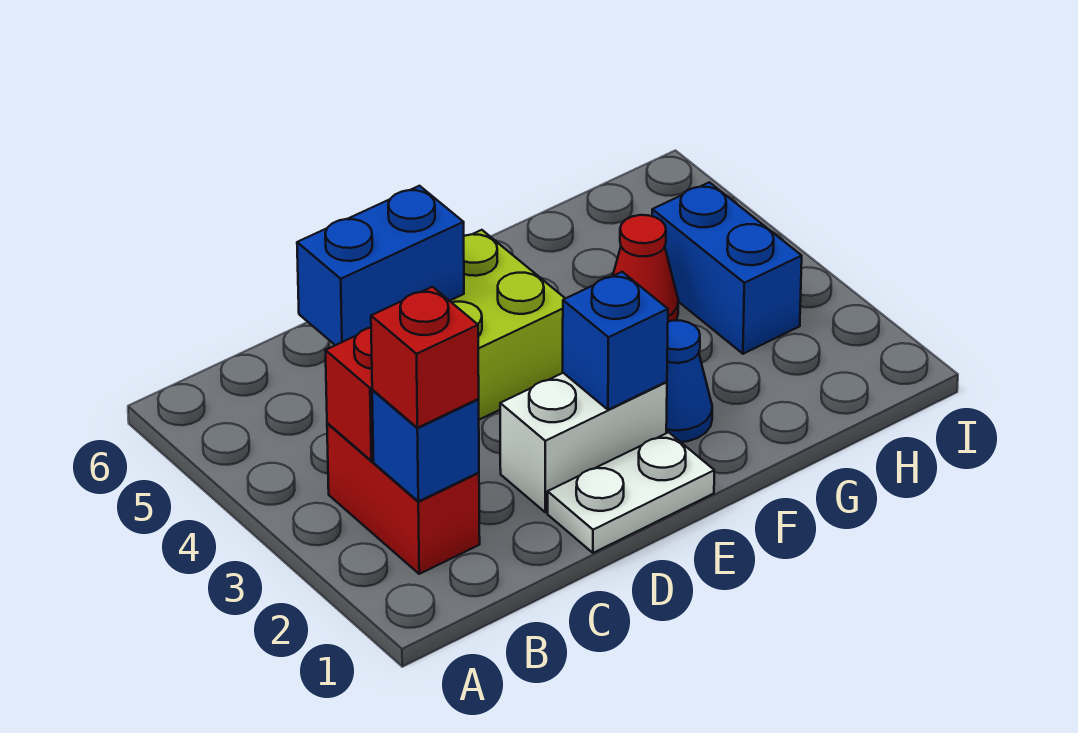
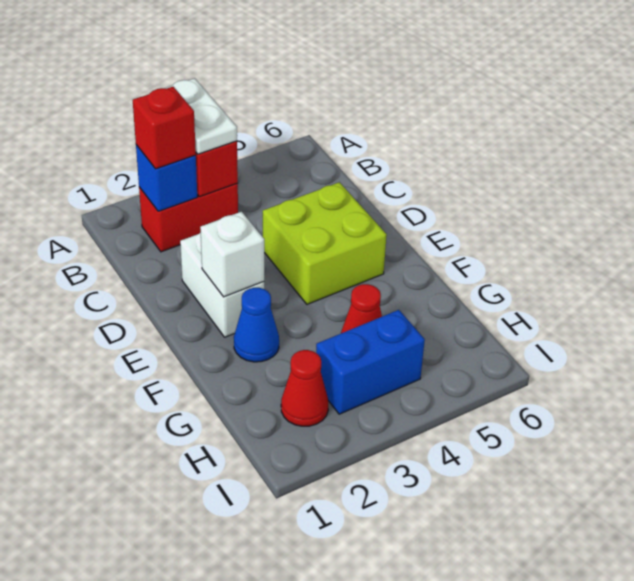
blue 1x2 brick [297,186,464,345] -> none
white 1x2 plate [548,432,714,553] -> white 1x2 plate moved to [166,78,237,154]
blue 1x1 brick [563,272,668,410] -> white 1x1 brick [200,212,264,297]
none -> red 1x1 cone [281,350,328,426]

